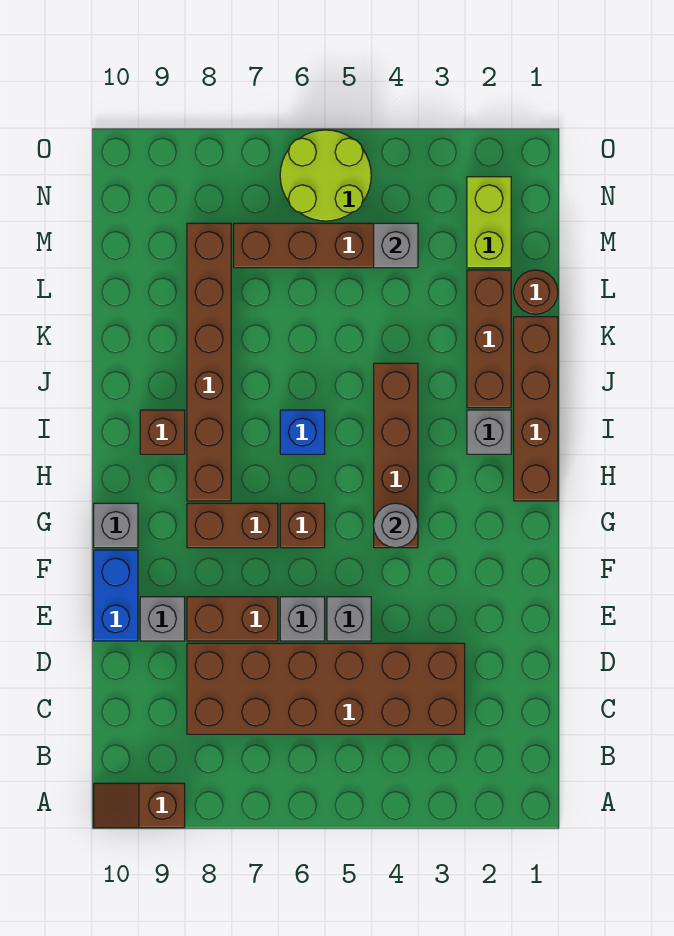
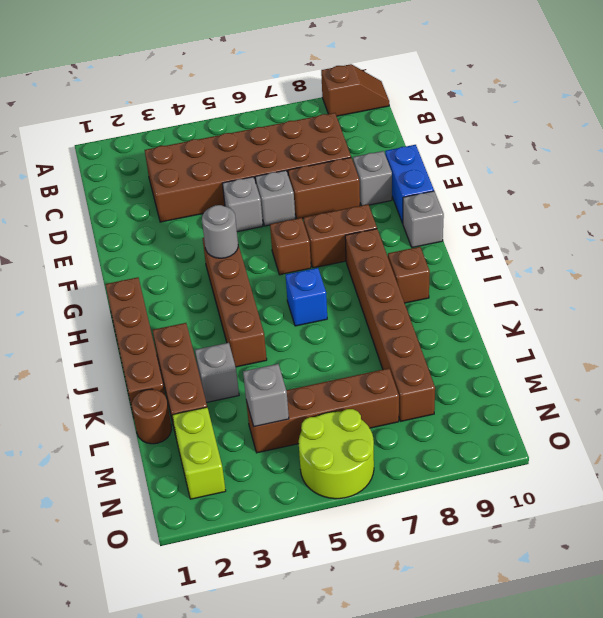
grey 1x1 brick [467,410,511,454] -> grey 1x1 brick moved to [195,343,239,403]

